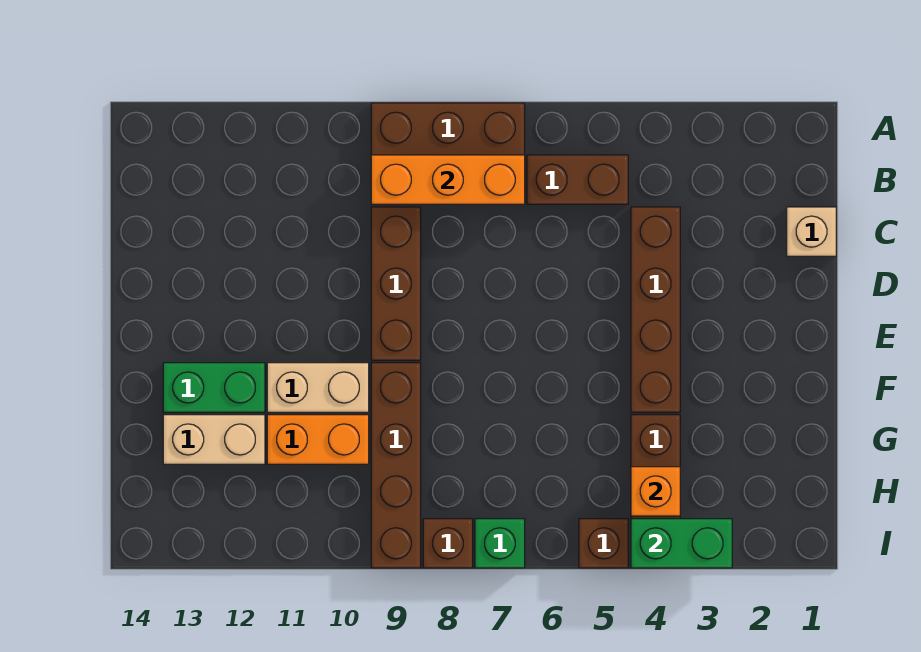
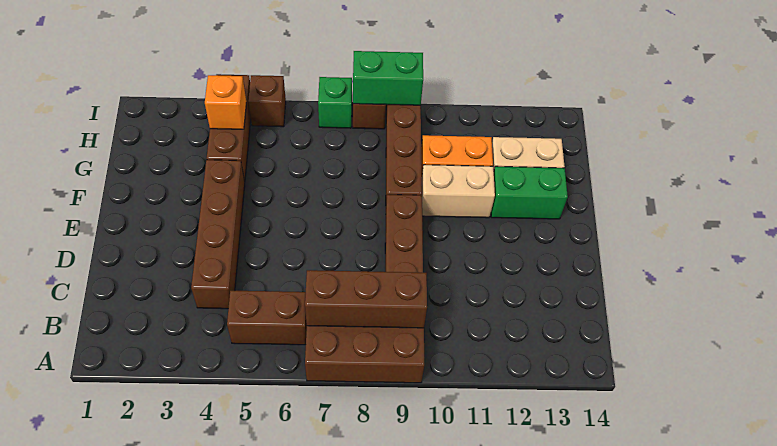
orange 1x3 brick [371,155,525,204] -> brown 1x3 brick [305,270,427,328]
tan 1x1 brick [787,207,836,256] -> none
green 1x2 brick [631,519,732,568] -> green 1x2 brick moved to [353,51,423,105]

